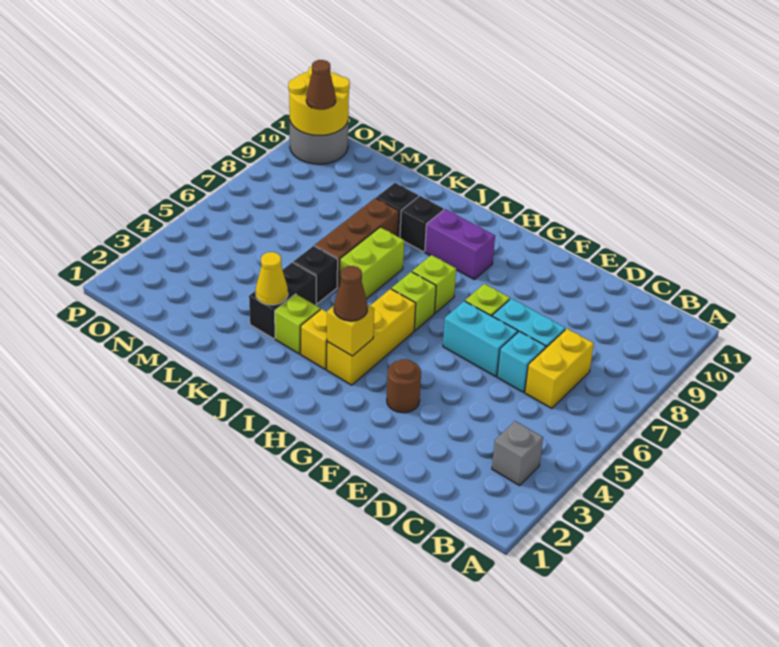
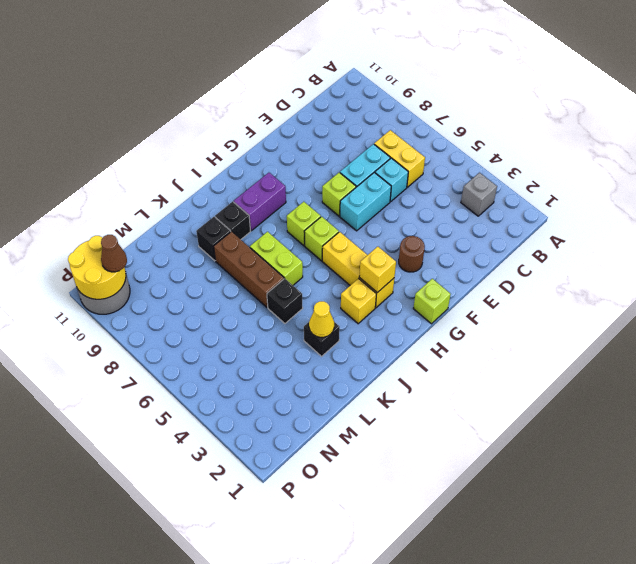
brown 1x1 cone [334,266,368,321] -> none
lime 1x1 brick [275,294,320,354] -> lime 1x1 brick moved to [413,279,451,324]
black 1x2 brick [249,262,316,339] -> black 1x1 brick [304,322,340,356]

